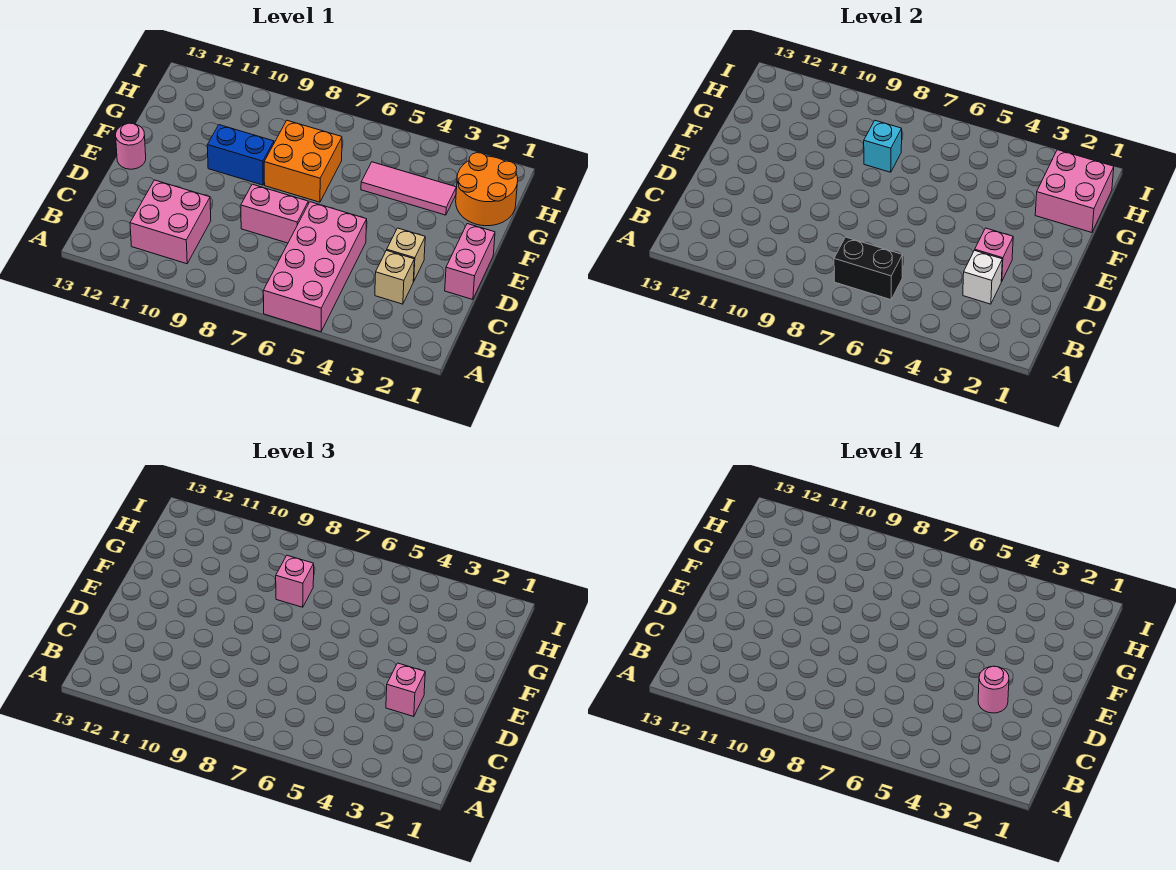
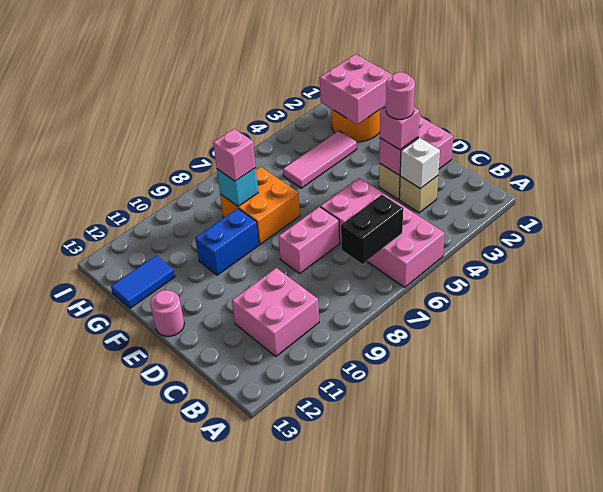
none -> blue 1x2 tile [111,256,175,308]

